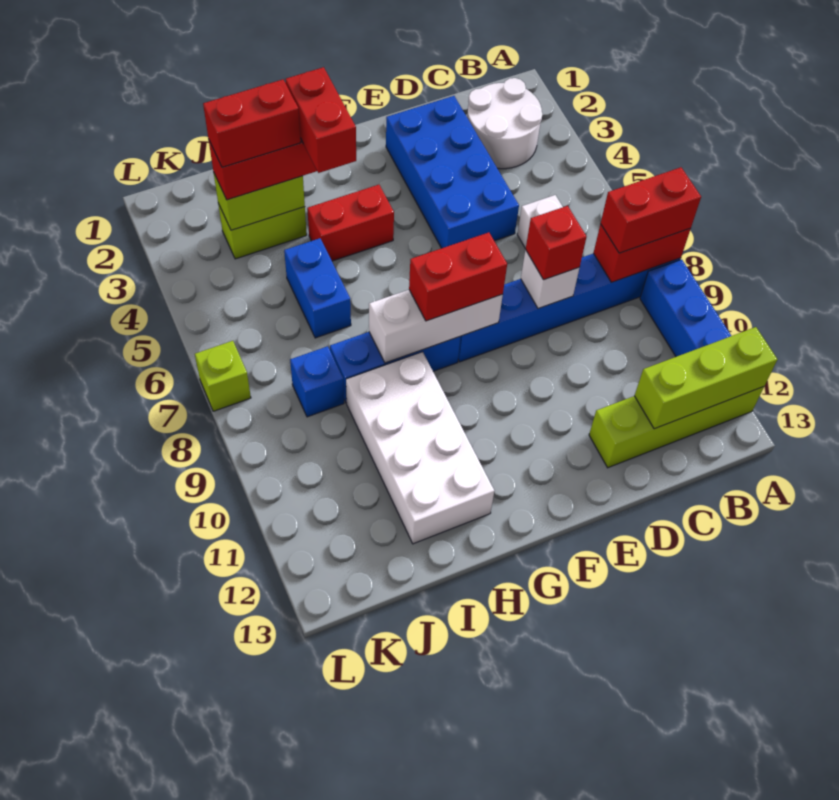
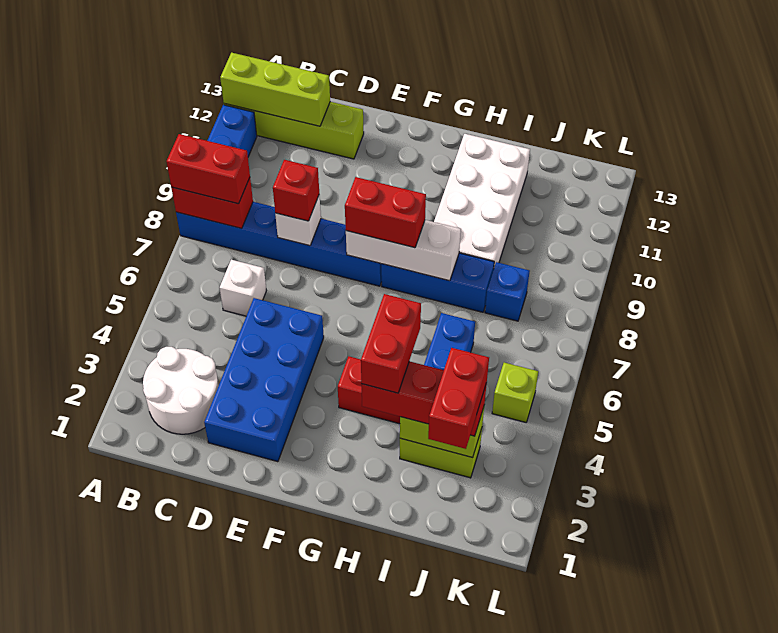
red 1x2 brick [203,80,301,167] -> red 1x2 brick turned to [428,348,489,449]
lime 1x1 brick [195,341,251,411] -> lime 1x1 brick moved to [492,363,538,422]

